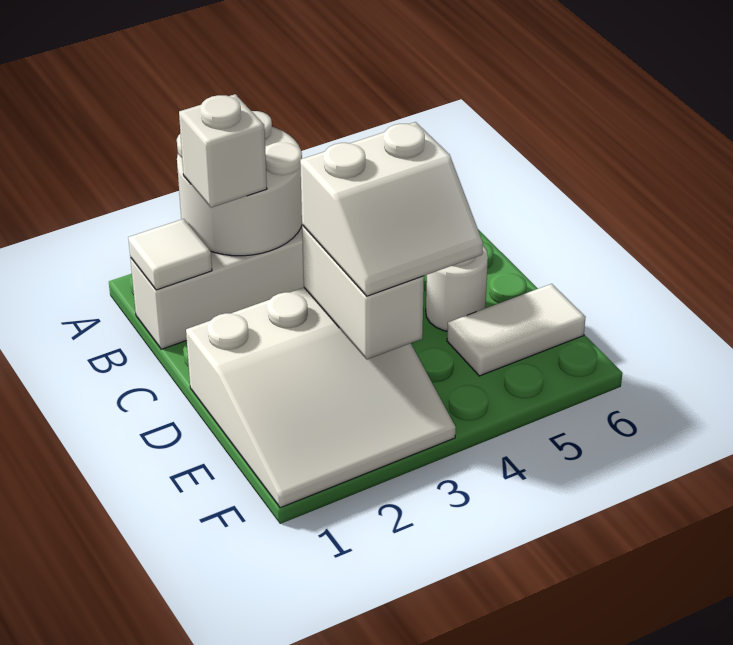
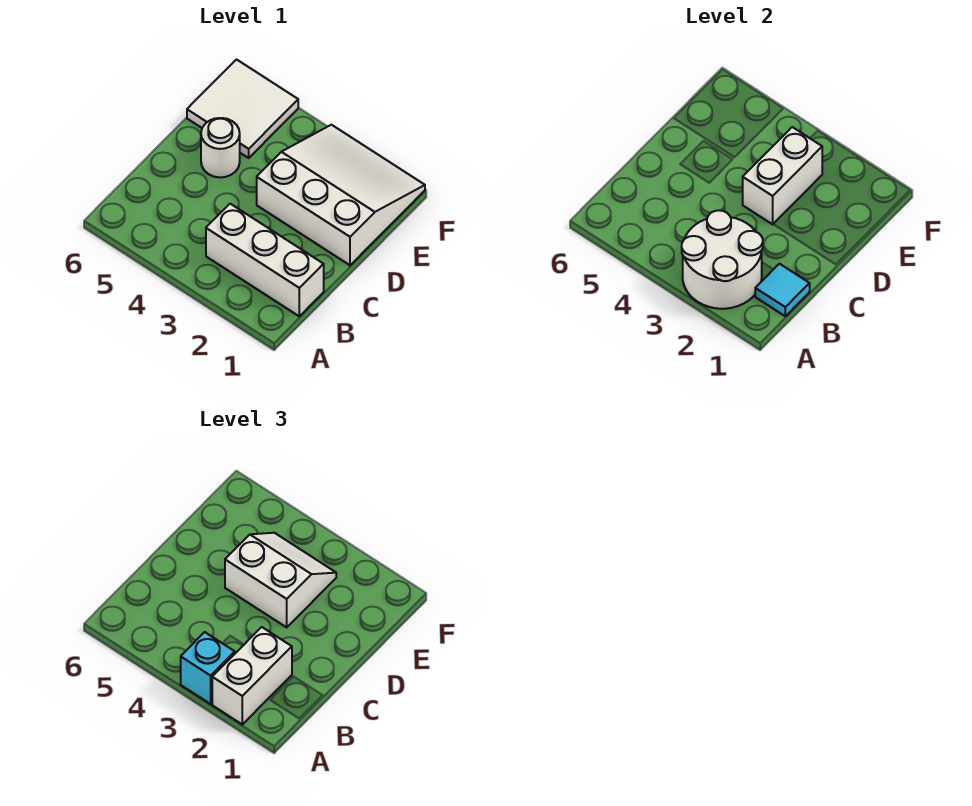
none -> cyan 1x1 brick [181,632,235,704]
white 1x1 tile [128,219,212,290] -> cyan 1x1 tile [755,264,810,316]
white 1x1 brick [179,94,267,208] -> white 1x2 brick [212,627,292,724]
white 1x2 tile [447,284,586,376] -> white 2x2 tile [187,60,298,158]

